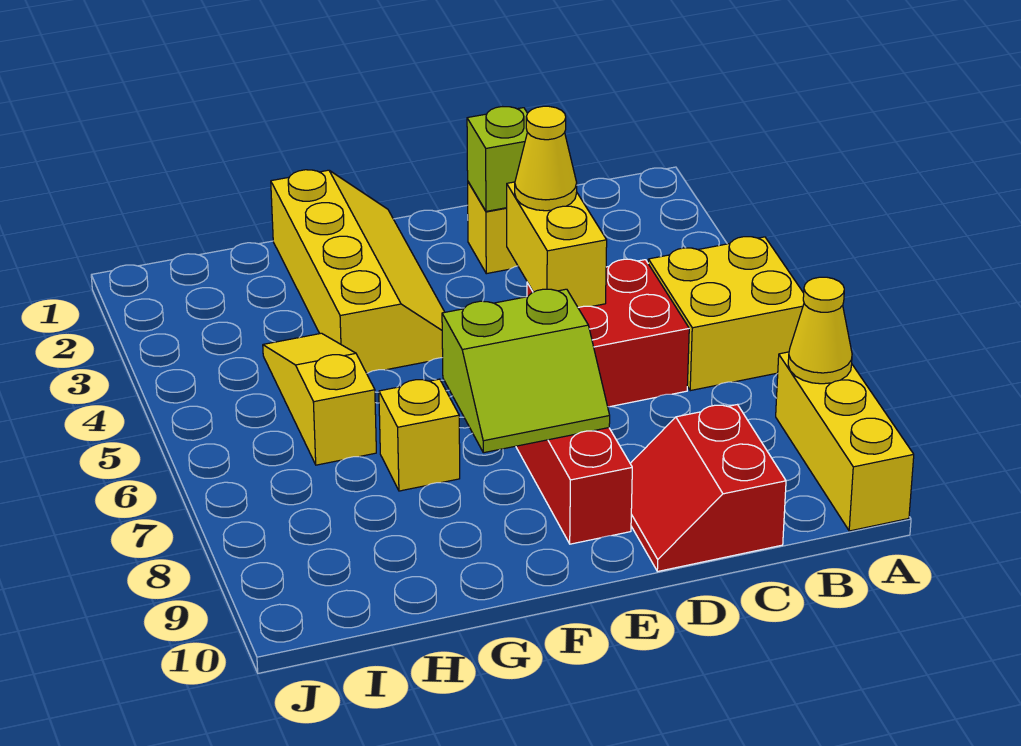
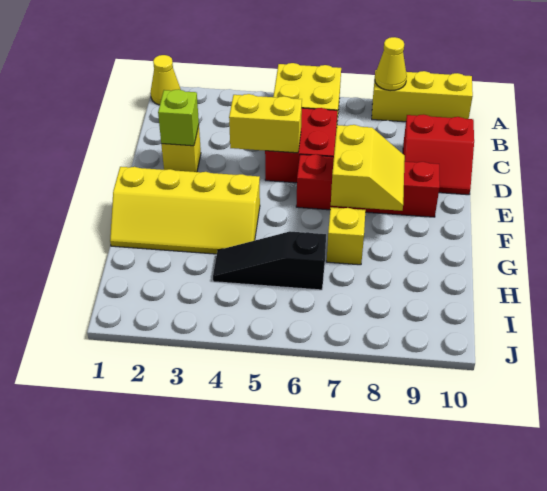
yellow 1x1 cone [515,106,577,211] -> yellow 1x1 cone moved to [151,55,181,105]
lime 2x2 slope [442,289,610,453] -> yellow 2x2 slope [331,125,405,211]
yellow 2x4 slope [271,170,445,373] -> yellow 2x4 slope turned to [110,167,260,254]
yellow 1x3 slope [263,333,376,465] -> black 1x3 slope [213,231,326,290]

